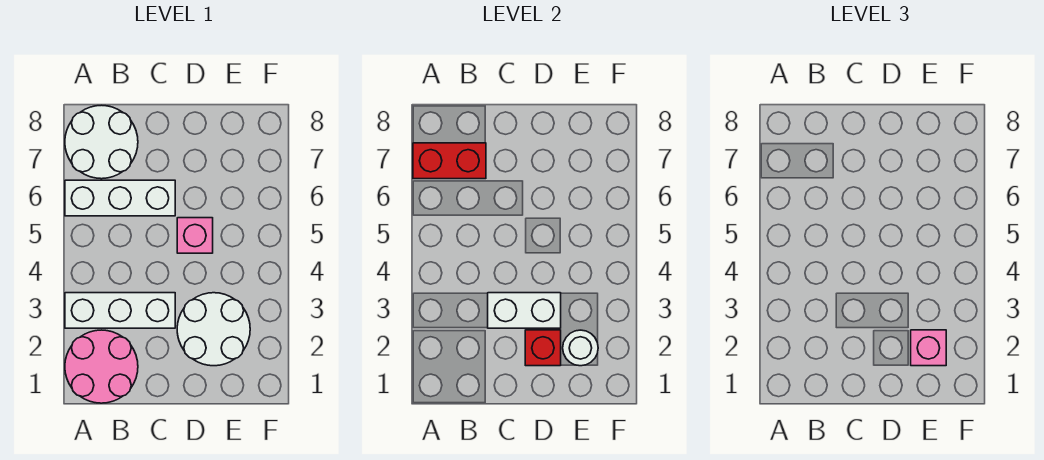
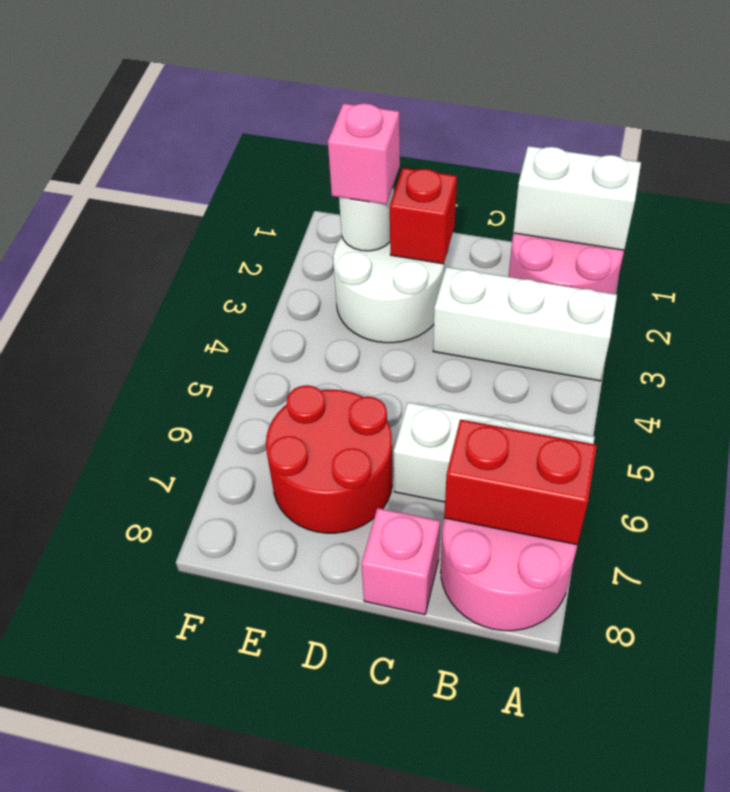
white 2x2 round brick [65,105,138,179] -> pink 2x2 round brick [441,518,577,631]
white 1x2 brick [488,293,561,328] -> white 1x2 brick moved to [513,146,641,250]
pink 1x1 brick [177,218,213,253] -> pink 1x1 brick moved to [361,508,440,614]
none -> red 2x2 round brick [266,385,392,533]

